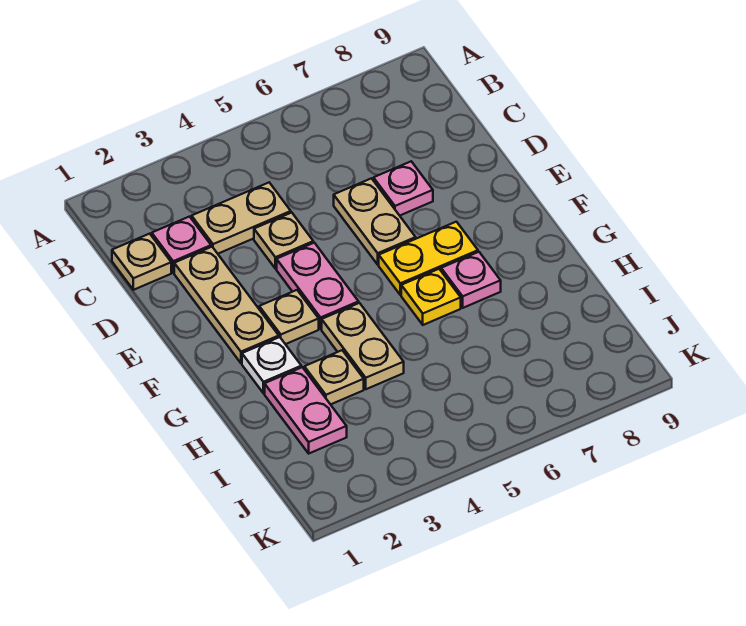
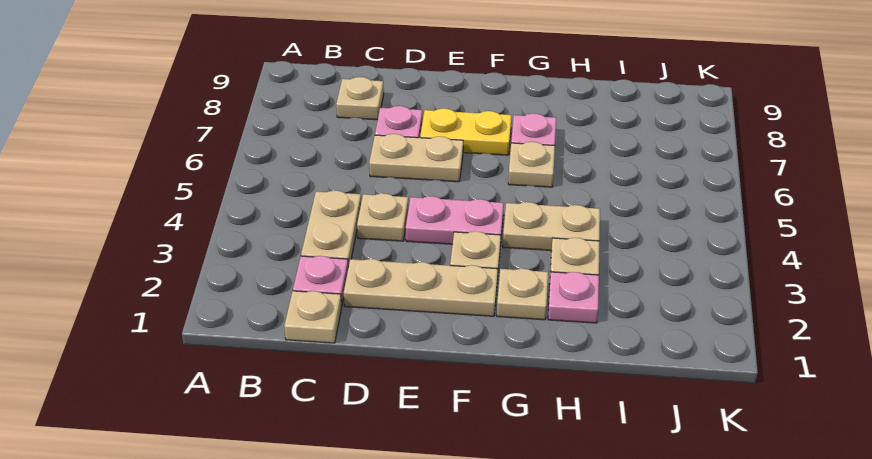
none -> tan 1x1 plate [336,77,384,120]
yellow 1x2 plate [379,222,478,295] -> yellow 1x2 plate turned to [420,108,512,155]
white 1x1 plate [242,337,301,393] -> tan 1x1 plate [497,269,548,320]
yellow 1x1 plate [401,269,461,325] -> tan 1x1 plate [508,142,555,187]
pink 1x2 plate [265,367,347,453] -> pink 1x1 plate [548,272,599,323]

